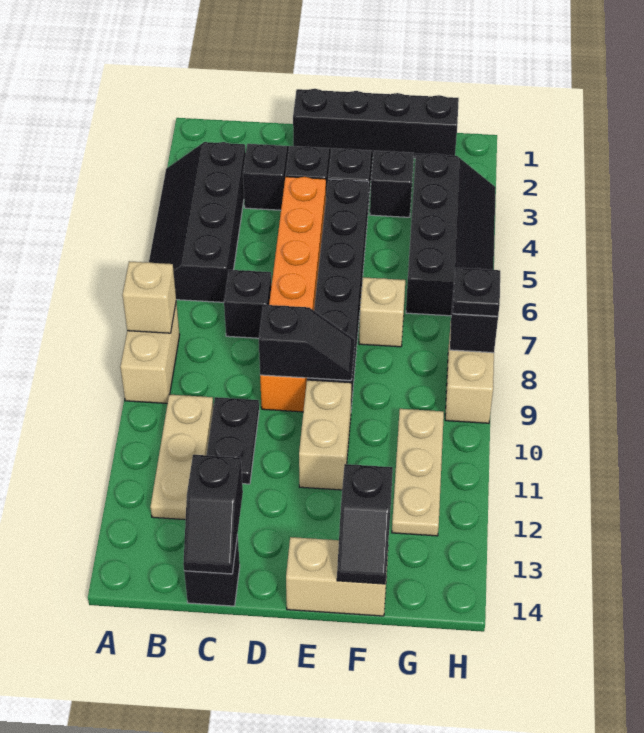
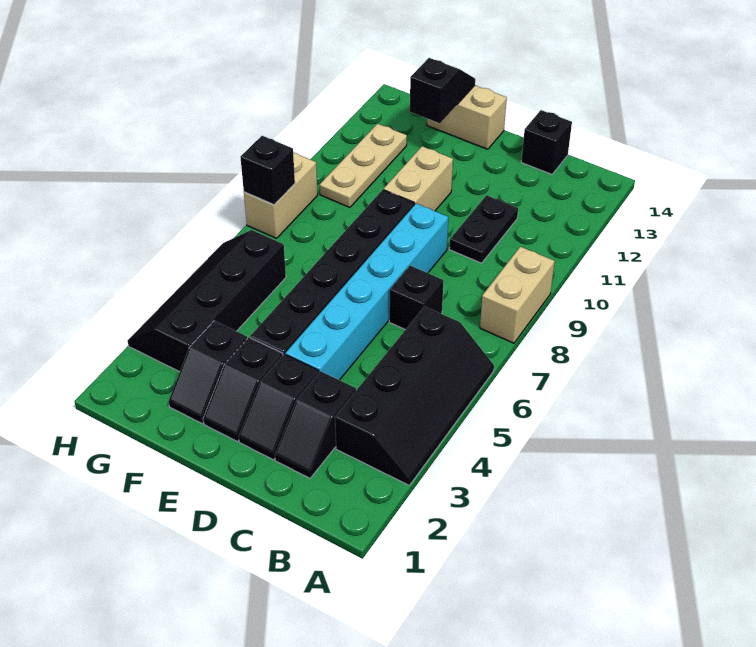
tan 1x1 brick [123,261,176,333] -> none
tan 1x3 plate [150,395,213,520] -> none
black 1x2 slope [183,455,243,574] -> none
black 1x4 brick [293,89,459,158] -> none
orange 1x6 brick [260,177,326,412] -> cyan 1x6 brick [286,203,448,380]
black 1x2 slope [259,305,355,380] -> none
tan 1x1 brick [359,277,405,347] -> none
black 1x1 plate [453,268,500,316] -> none

